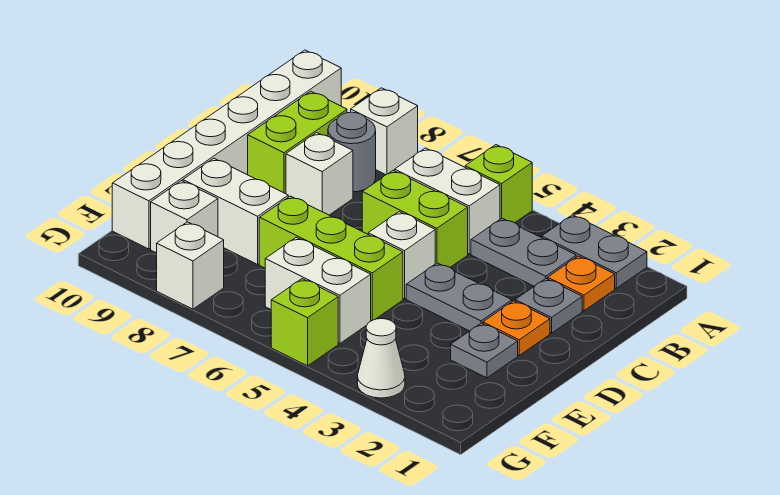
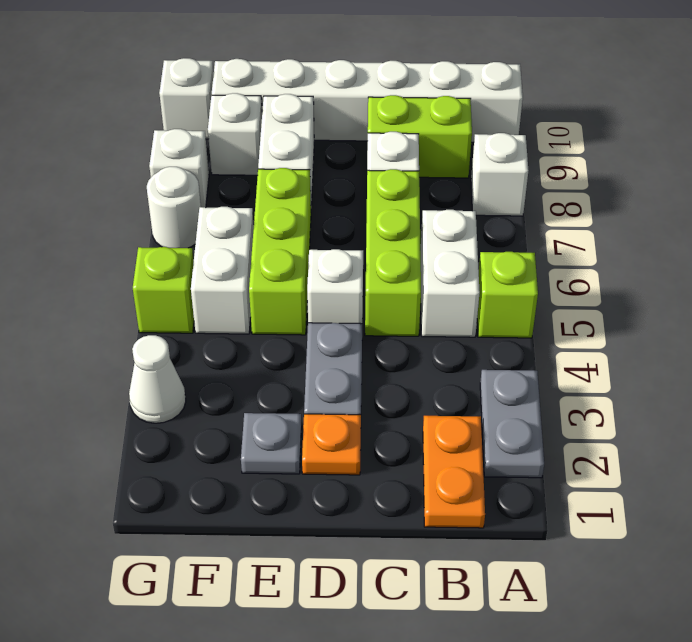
orange 1x1 plate [548,256,615,311] -> orange 1x2 plate [423,416,485,528]
grey 1x2 plate [471,218,576,286] -> none
grey 1x1 round brick [328,112,376,192] -> none
grey 1x1 plate [515,279,582,333] -> none
lime 1x2 brick [362,170,468,267] -> lime 1x3 brick [365,169,421,336]
none -> white 1x1 round brick [147,167,201,248]
none -> white 1x1 brick [159,58,214,139]

